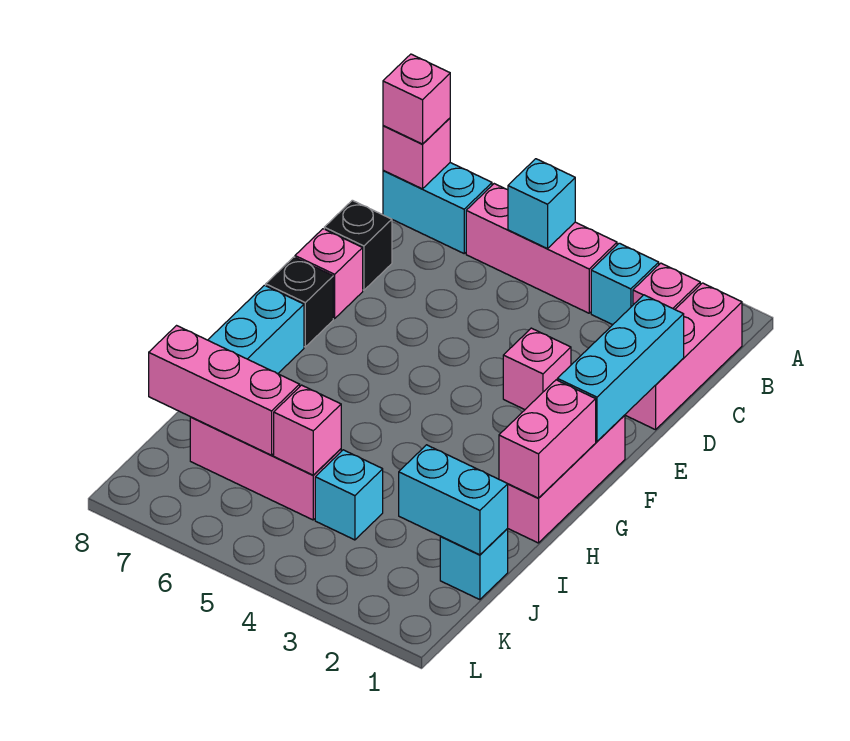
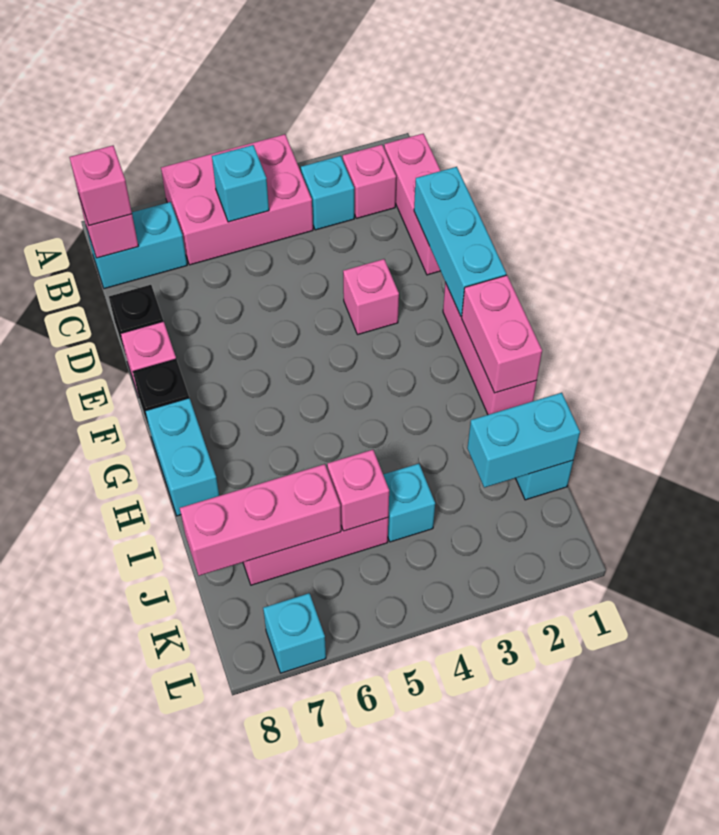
pink 1x3 brick [466,184,617,313] -> pink 2x3 brick [161,134,313,265]
none -> cyan 1x1 brick [263,593,326,673]

